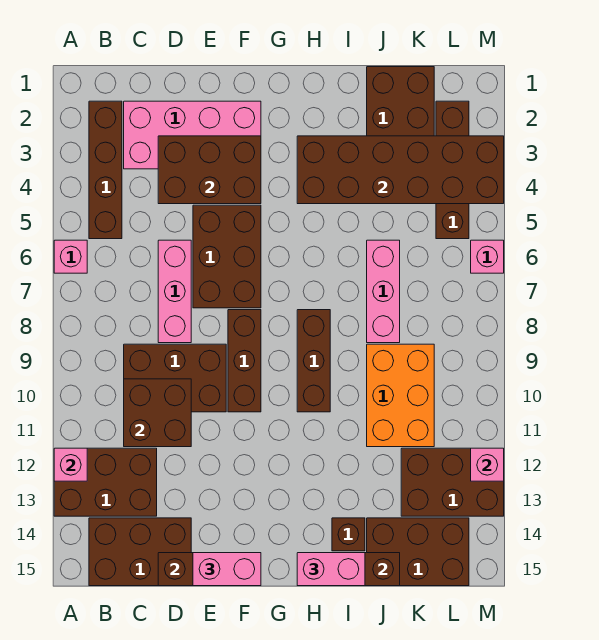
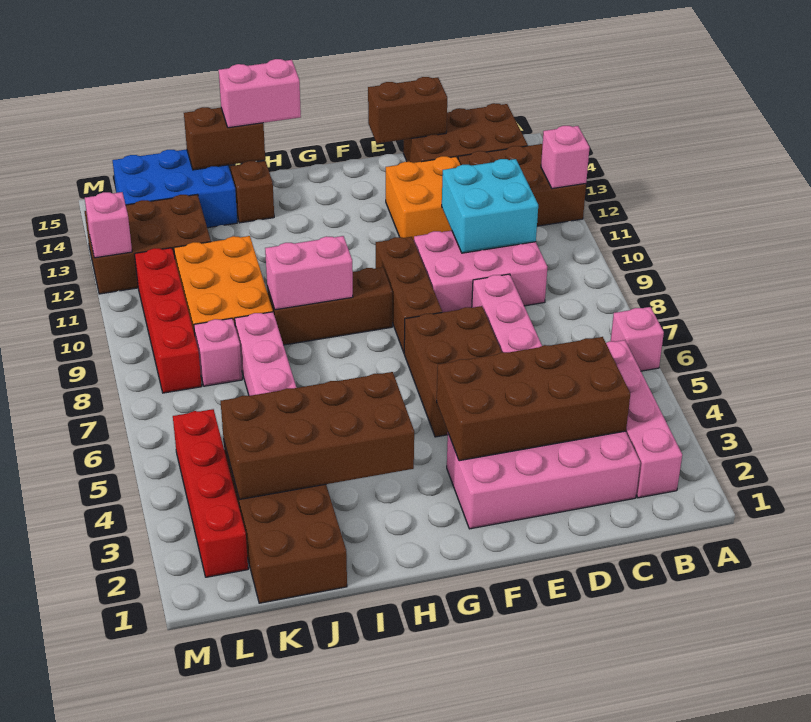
brown 1x4 brick [89,101,122,239] -> pink 1x4 brick [606,340,682,498]
brown 2x3 brick [124,344,226,412] -> pink 2x3 brick [414,231,547,312]
brown 2x2 brick [124,379,191,447] -> cyan 2x2 brick [442,159,538,253]
brown 2x3 brick [158,136,261,204] -> brown 2x4 brick [437,337,630,461]
none -> orange 2x2 brick [386,156,460,240]
pink 1x2 brick [193,553,261,586] -> pink 1x2 brick moved to [265,236,353,310]
brown 2x6 brick [297,136,504,204] -> brown 2x4 brick [221,372,414,500]
brown 1x3 brick [297,310,330,412] -> brown 1x3 brick turned to [267,267,392,345]
brown 2x3 brick [367,518,469,586] -> blue 2x3 brick [112,149,237,228]
brown 1x4 brick [436,101,469,239] -> red 1x4 brick [173,409,248,577]
none -> red 1x4 brick [135,248,202,393]
pink 1x1 brick [471,240,504,273] -> pink 1x1 brick moved to [194,318,242,386]

